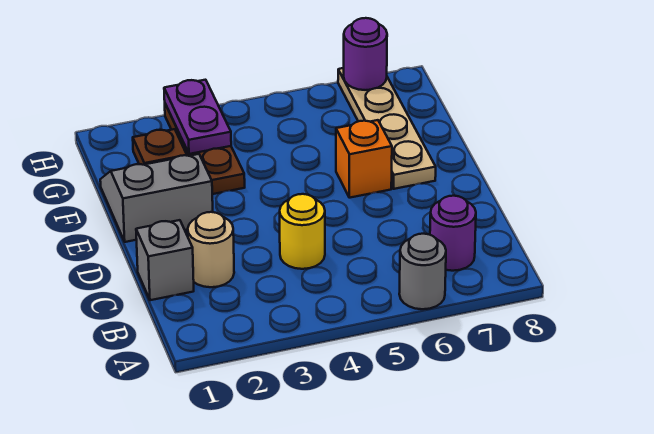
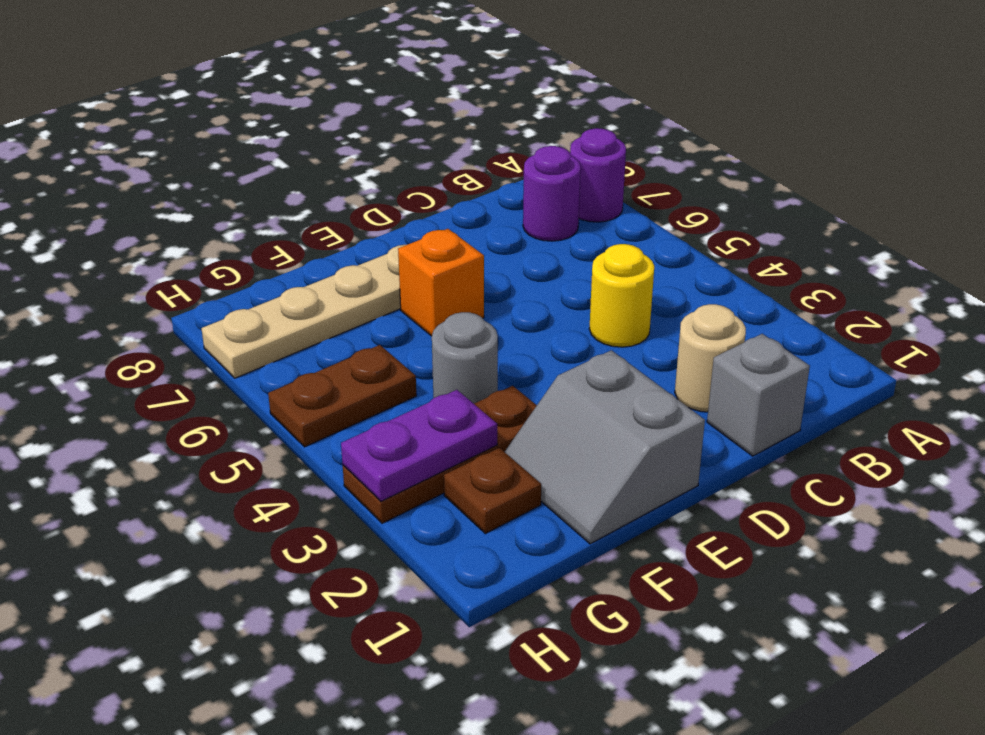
grey 1x1 round brick [399,234,446,309] -> grey 1x1 round brick moved to [432,312,498,404]
none -> brown 1x2 plate [268,345,416,447]
purple 1x1 round brick [344,18,387,90] -> purple 1x1 round brick moved to [570,128,626,222]

